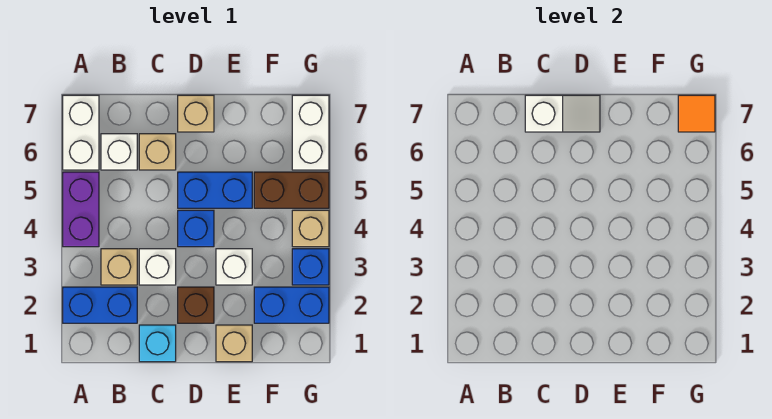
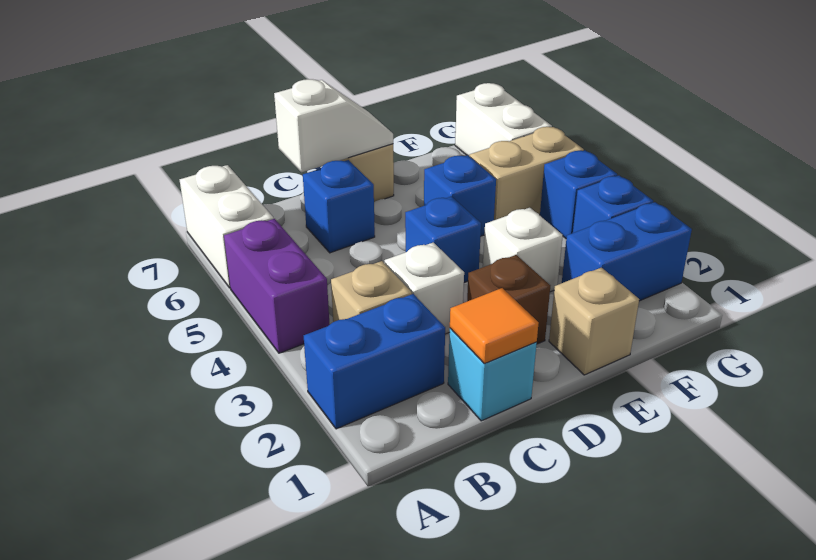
white 1x1 brick [101,134,137,170] -> none
tan 1x1 brick [139,134,176,170] -> blue 1x1 brick [303,160,375,253]
blue 1x2 brick [178,172,252,208] -> blue 1x1 brick [424,155,496,237]
brown 1x2 brick [254,172,329,208] -> tan 1x2 brick [470,127,584,220]
tan 1x1 brick [292,210,329,247] -> blue 1x1 brick [540,150,617,238]
orange 1x1 tile [678,95,715,132] -> orange 1x1 tile moved to [450,288,539,364]

